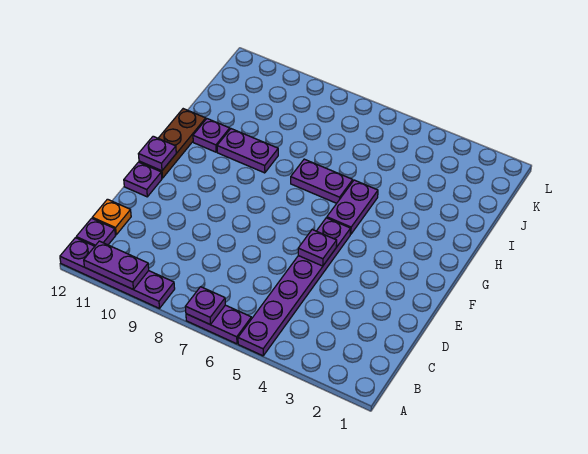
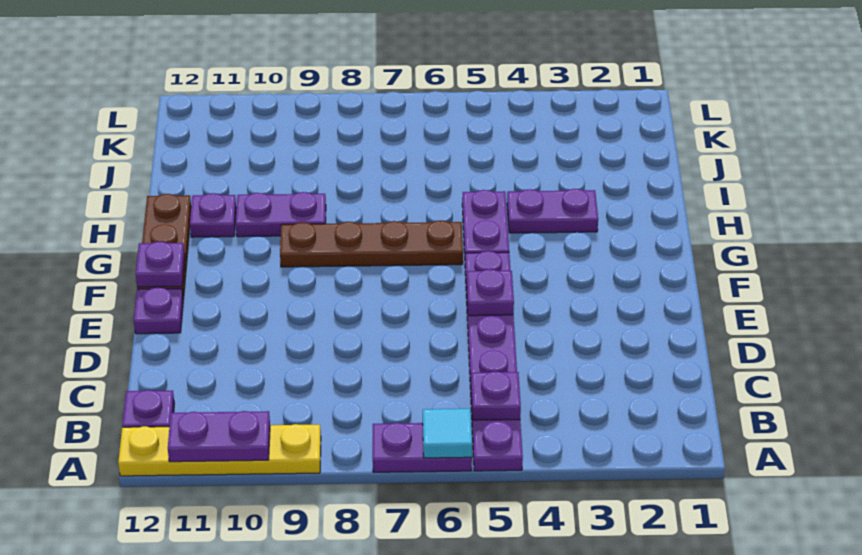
none -> cyan 1x1 tile [423,409,472,458]
purple 1x1 plate [185,287,225,325] -> purple 1x1 plate moved to [471,371,521,420]
purple 1x4 plate [60,238,175,308] -> yellow 1x4 plate [118,424,321,476]
orange 1x1 plate [92,199,131,235] -> none
none -> brown 1x4 plate [280,221,463,267]
purple 1x2 plate [291,159,353,203] -> purple 1x2 plate moved to [507,189,598,233]

